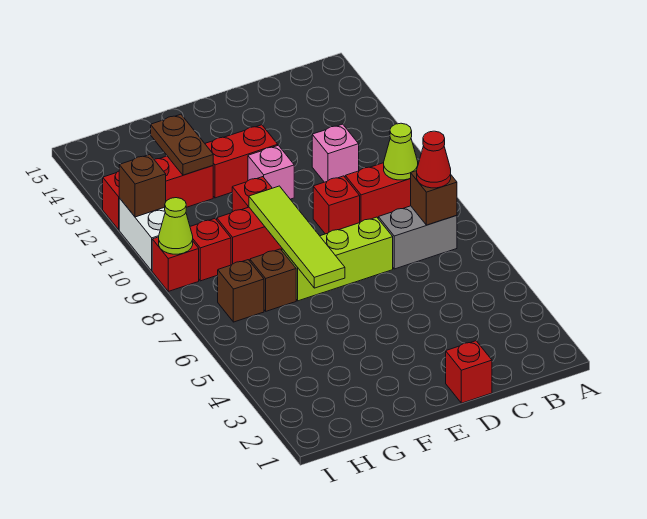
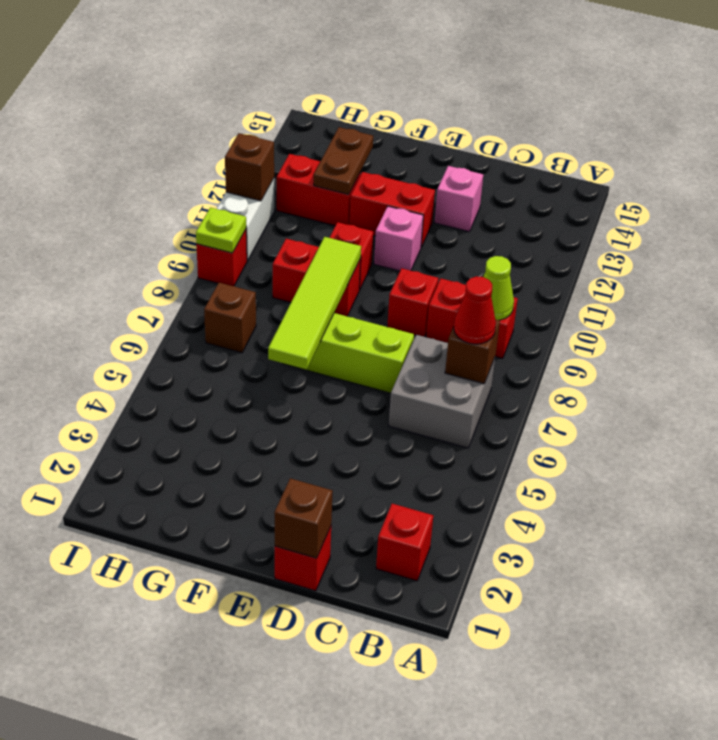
grey 1x2 brick [378,206,457,269] -> grey 2x2 brick [389,335,495,448]
pink 1x1 brick [312,124,359,182] -> pink 1x1 brick moved to [435,166,483,232]
brown 1x1 brick [250,249,296,311] -> brown 1x1 brick moved to [274,478,333,558]
red 1x3 brick [103,156,213,229] -> red 1x2 brick [277,154,361,226]
red 1x1 brick [190,219,231,281] -> red 1x1 brick moved to [376,504,433,581]
lime 1x1 cone [159,198,193,254] -> lime 1x1 plate [196,207,246,253]

